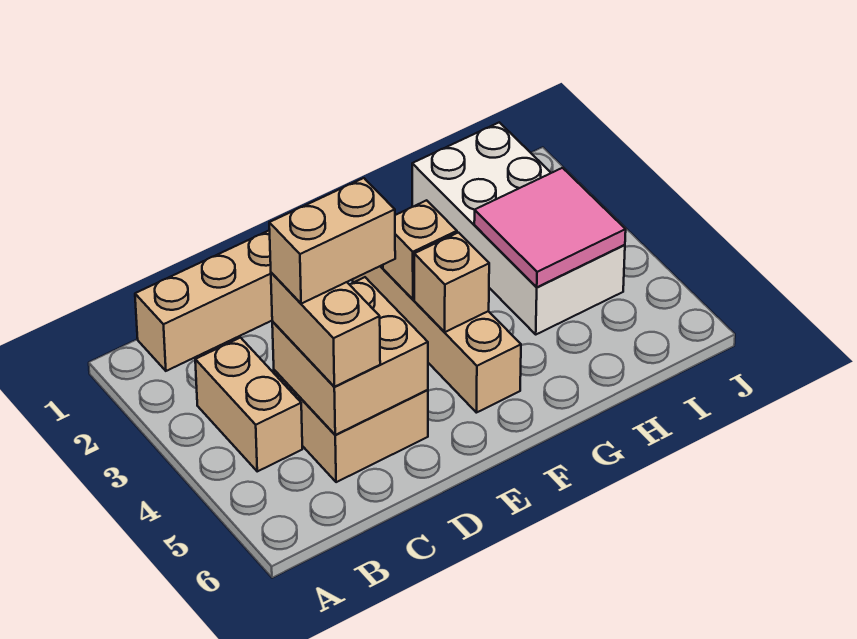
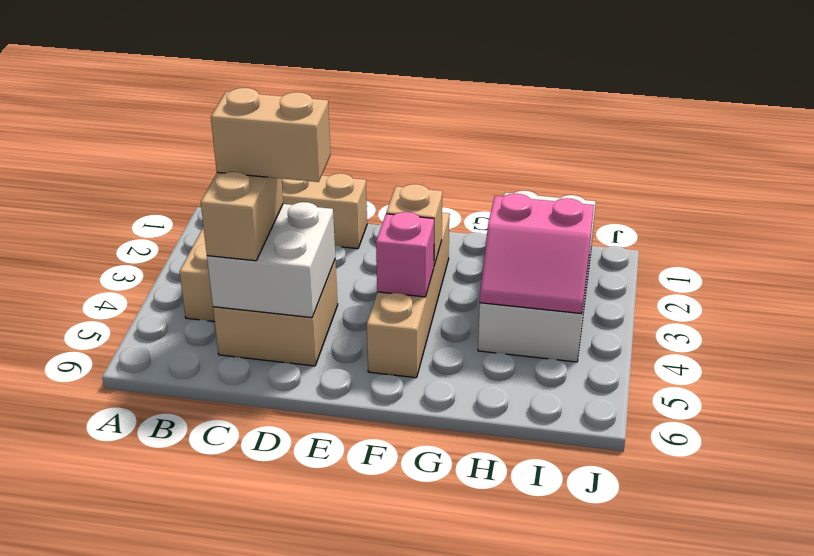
tan 2x2 brick [272,277,428,435] -> white 2x2 brick [207,202,335,318]
tan 1x1 brick [414,233,489,332] -> pink 1x1 brick [376,212,434,297]
pink 2x2 tile [474,168,626,287] -> pink 2x2 slope [480,194,594,314]

